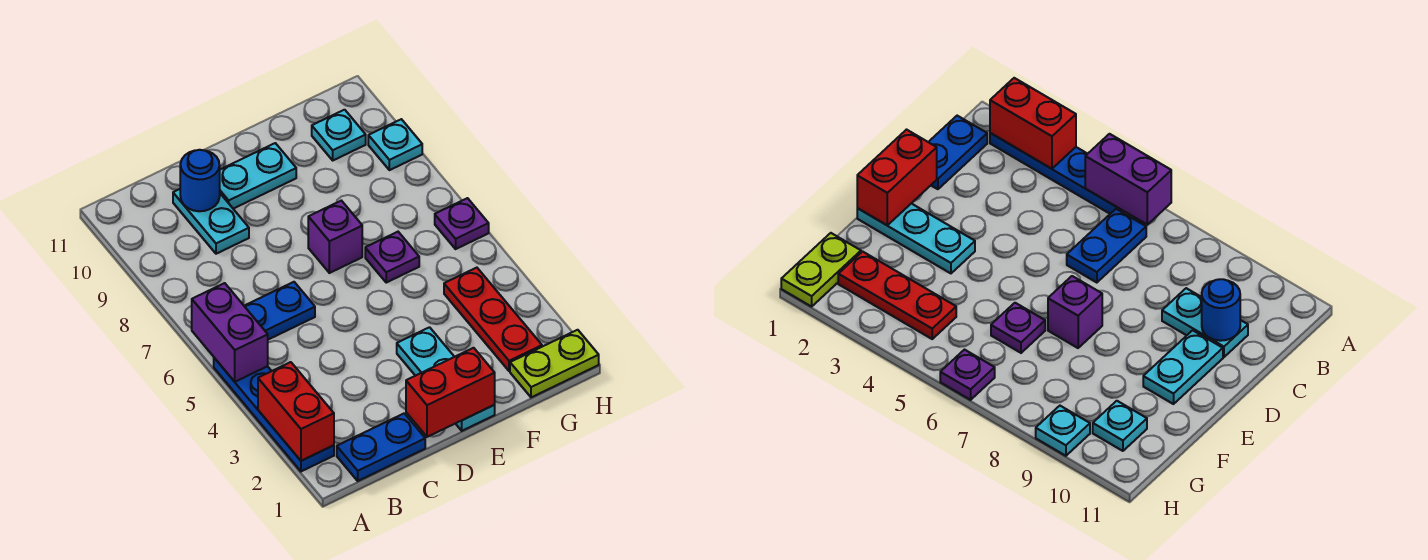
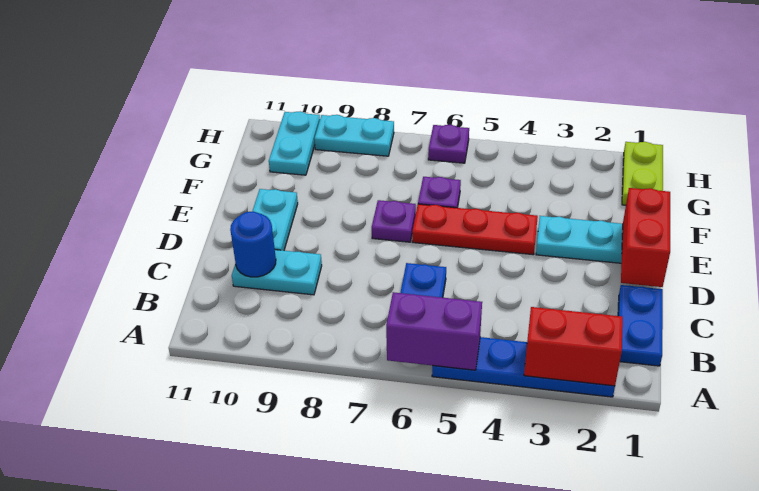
purple 1x1 brick [308,201,362,273] -> purple 1x1 plate [372,200,416,242]
red 1x3 plate [444,268,542,371] -> red 1x3 plate moved to [412,204,538,255]
cyan 1x1 plate [312,110,366,160] -> cyan 1x2 plate [269,112,320,175]
cyan 1x1 plate [368,119,422,170] -> cyan 1x2 plate [314,115,394,156]

